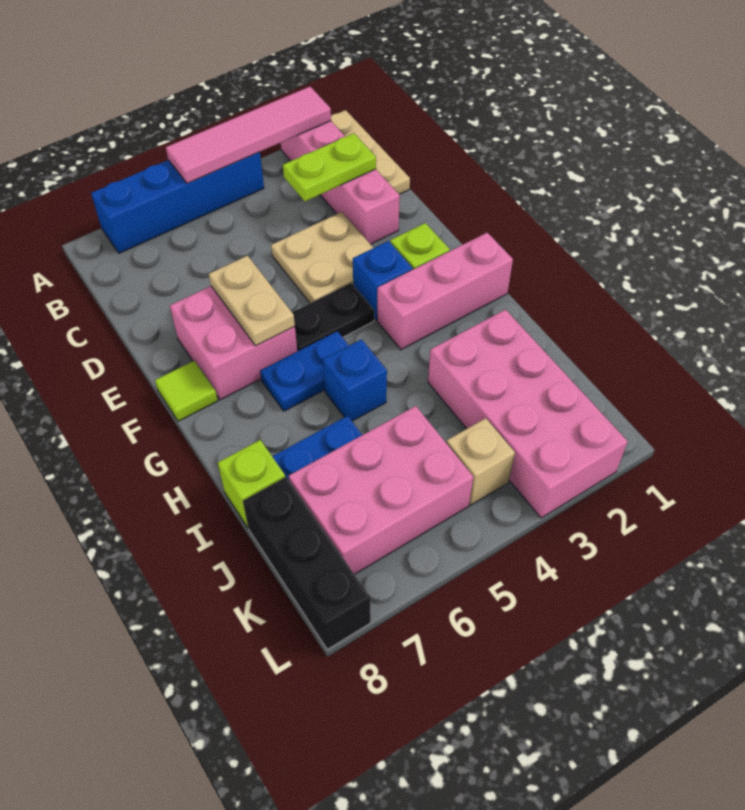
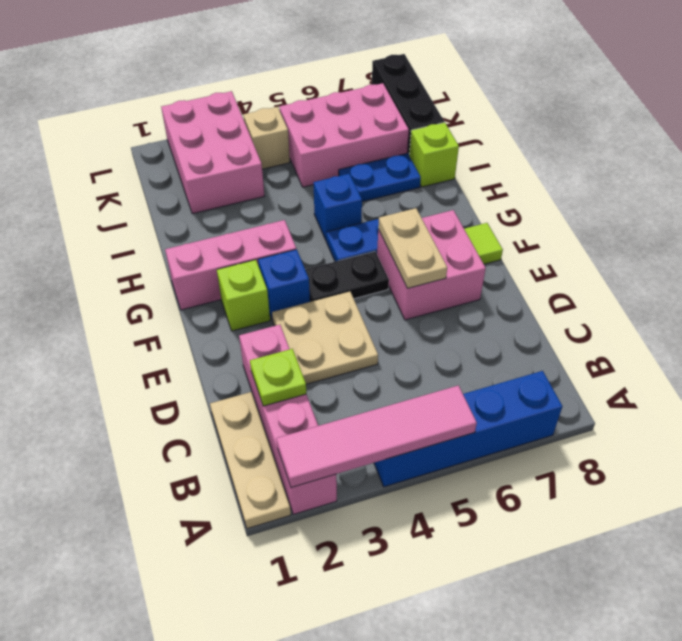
lime 1x2 plate [283,133,376,201] -> lime 1x1 plate [250,349,306,406]
pink 2x4 brick [428,310,628,518] -> pink 2x3 brick [161,91,264,214]

